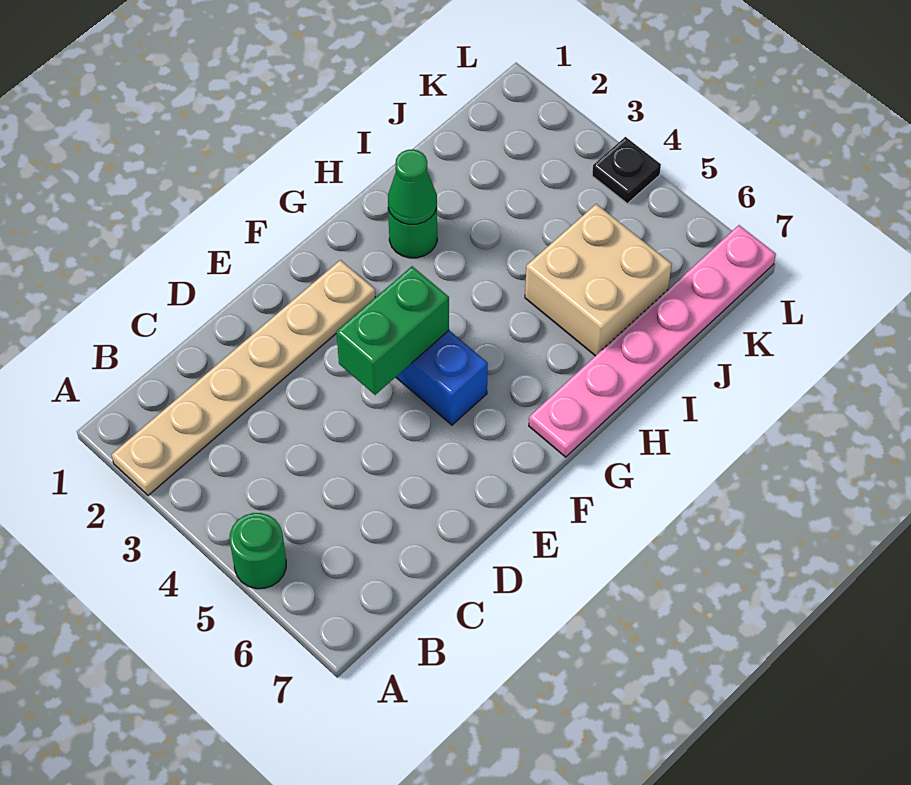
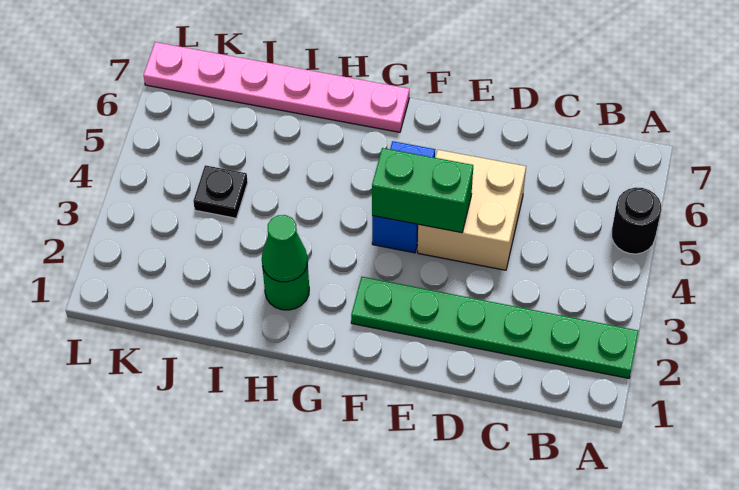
tan 1x6 plate [112,260,375,495] -> green 1x6 plate [351,277,638,378]
green 1x1 round brick [230,513,286,589] -> black 1x1 round brick [612,187,661,254]
tan 2x2 brick [525,204,672,356] -> tan 2x2 brick moved to [418,150,526,270]
black 1x1 plate [592,137,661,203] -> black 1x1 plate moved to [193,165,248,218]

